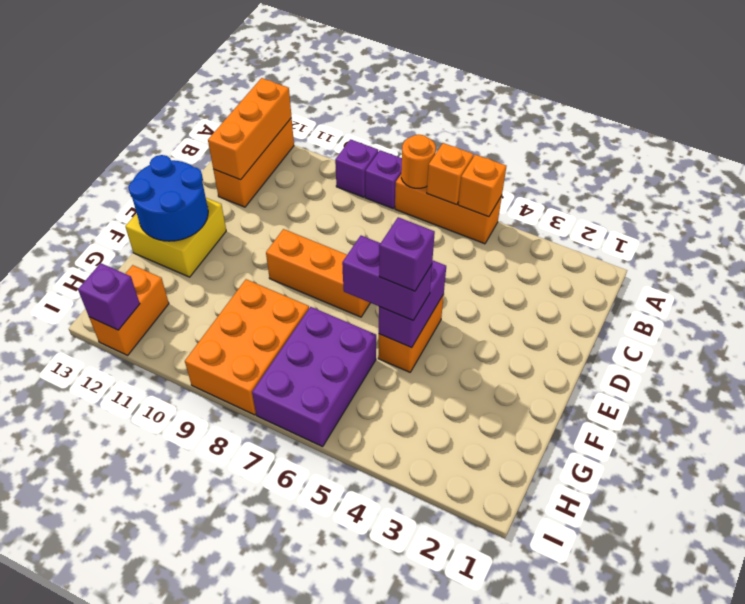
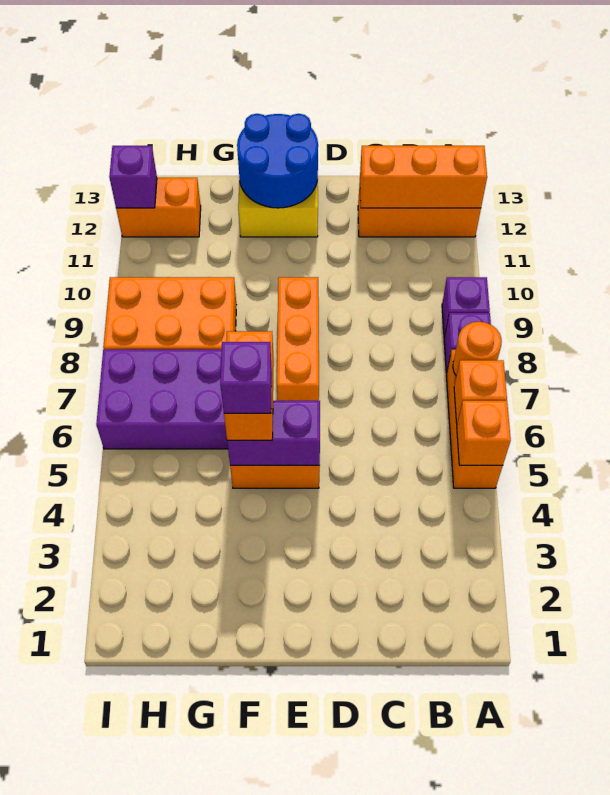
purple 1x2 brick [342,236,432,320] -> orange 1x2 brick [224,331,274,440]

